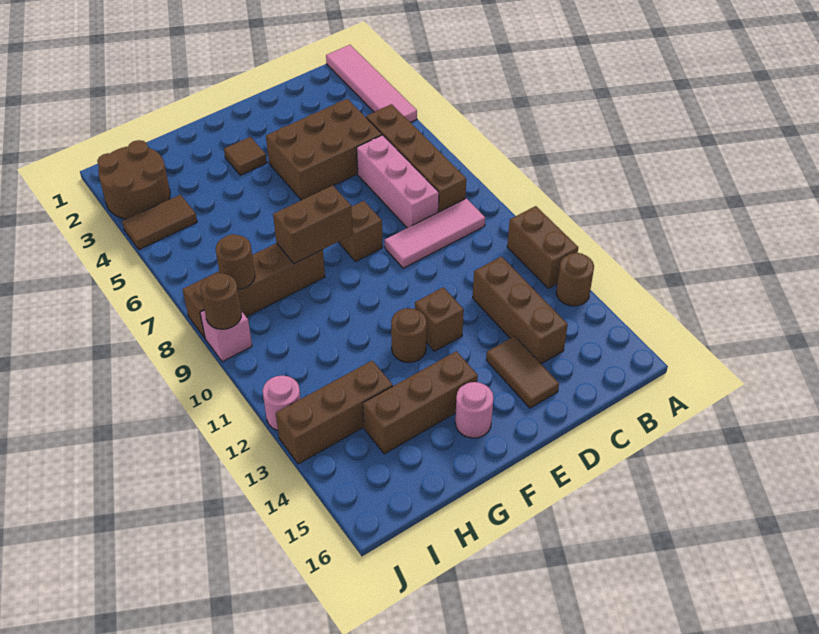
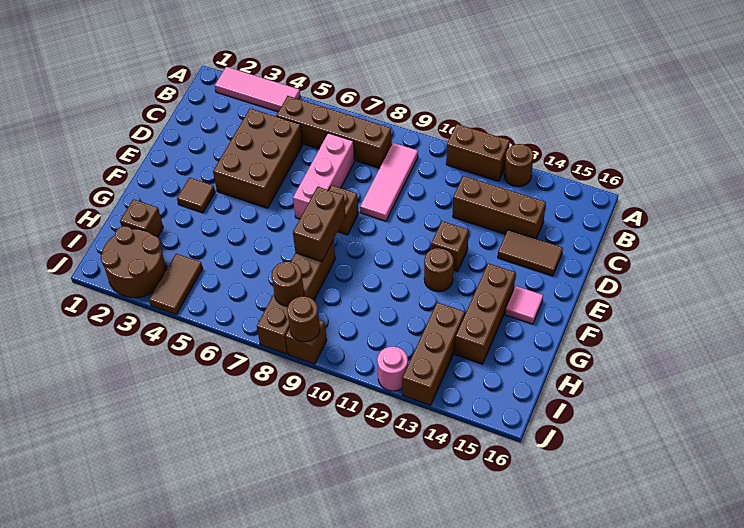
pink 1x4 tile [326,45,417,122] -> pink 1x3 tile [215,67,300,112]
pink 1x3 brick [357,135,439,228] -> pink 1x3 brick turned to [293,133,355,219]
pink 1x1 round brick [455,382,494,438] -> pink 1x1 tile [505,286,543,324]
none -> brown 1x1 brick [120,199,163,237]
pink 1x1 brick [200,310,252,362] -> brown 1x1 brick [285,320,327,364]

